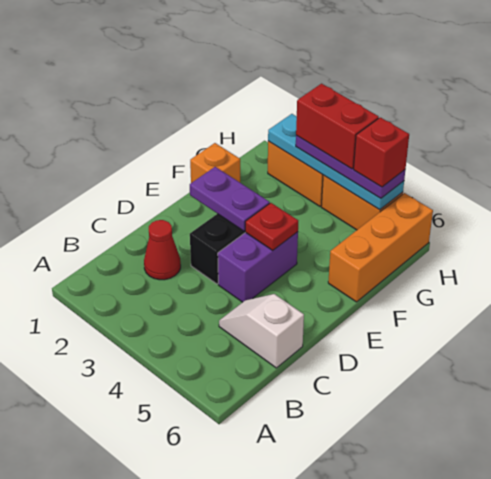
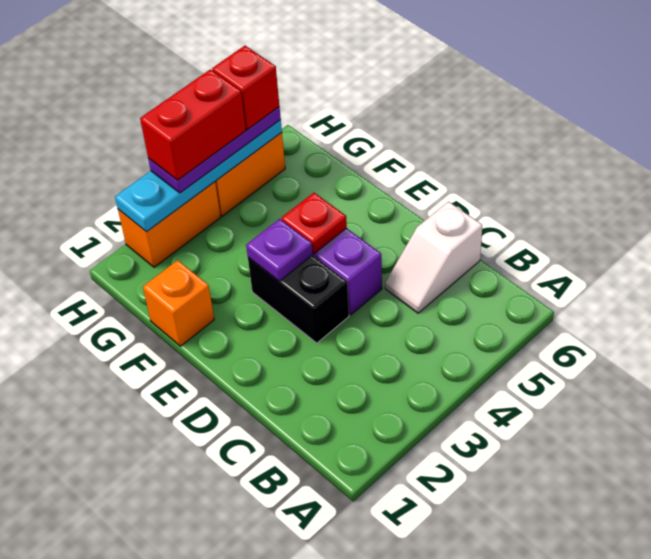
red 1x1 cone [144,220,181,280] -> none
purple 1x2 plate [190,167,270,231] -> purple 1x1 plate [246,219,313,281]
orange 1x3 brick [328,193,433,302] -> none

